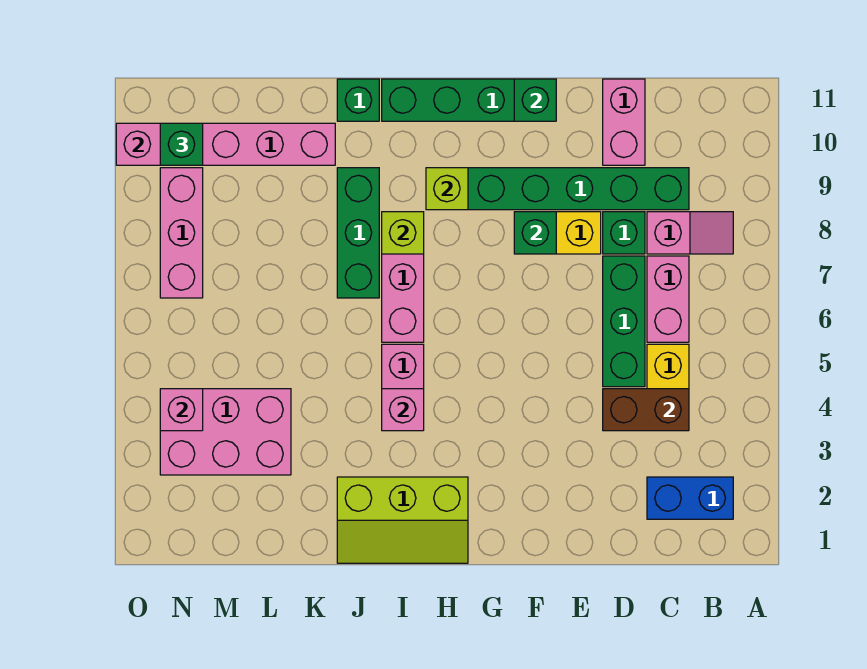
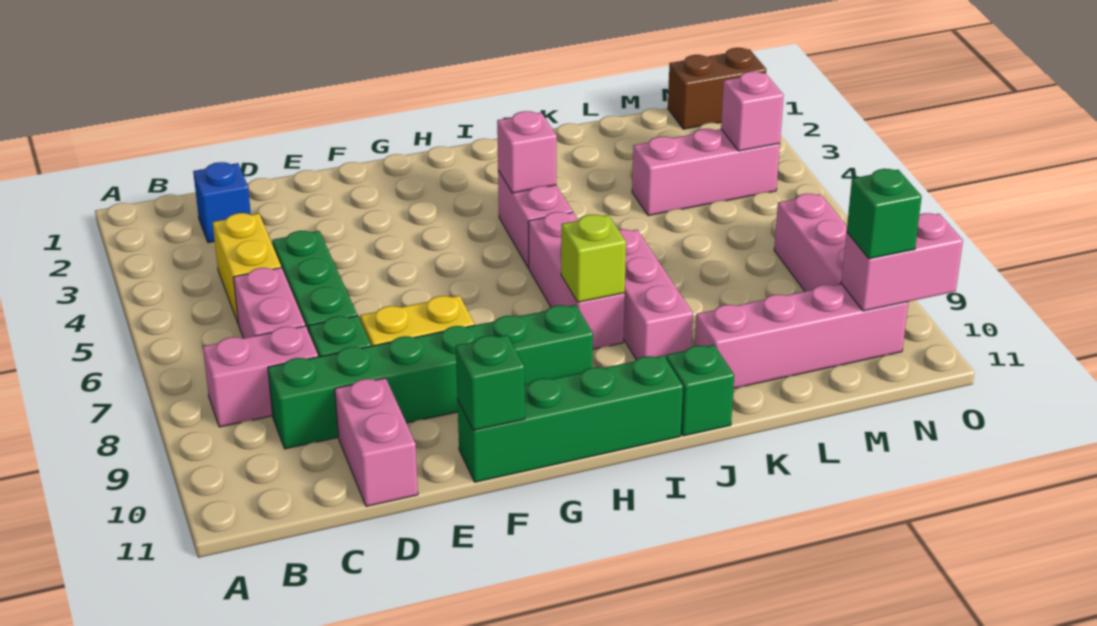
blue 1x2 brick [647,477,733,519] -> blue 1x1 brick [193,162,251,243]
pink 1x2 slope [647,212,733,254] -> pink 1x2 brick [203,326,318,427]
brown 1x2 brick [603,389,689,431] -> brown 1x2 brick moved to [668,48,766,129]
green 1x1 brick [514,212,556,254] -> none
lime 2x3 slope [337,477,468,563] -> none
lime 1x1 brick [426,168,468,210] -> none
green 1x3 brick [337,168,379,298] -> pink 1x3 brick [619,229,693,360]
pink 2x3 brick [160,389,291,475] -> pink 1x3 brick [632,129,780,216]

